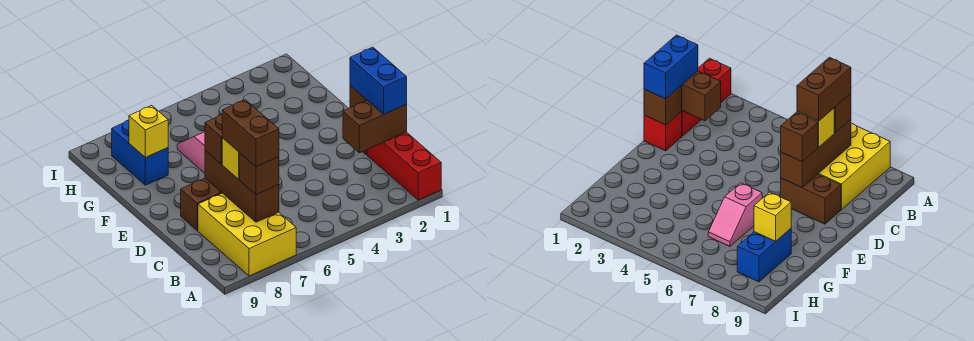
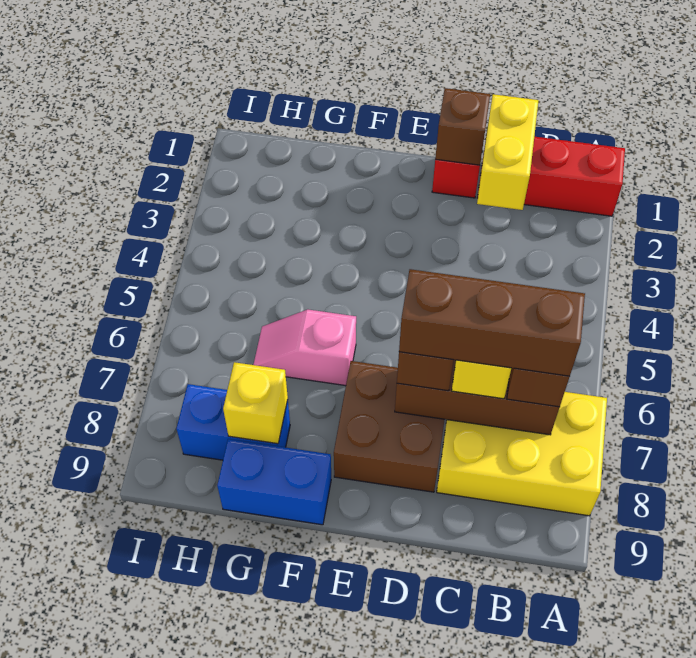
brown 1x2 brick [222,100,279,167] -> brown 1x3 brick [399,269,585,376]
brown 1x2 brick [343,100,407,153] -> yellow 1x2 brick [477,94,539,210]
blue 1x2 brick [350,47,407,114] -> blue 1x2 brick moved to [217,439,331,525]
brown 1x2 brick [181,178,222,231] -> brown 2x2 brick [334,361,445,492]

